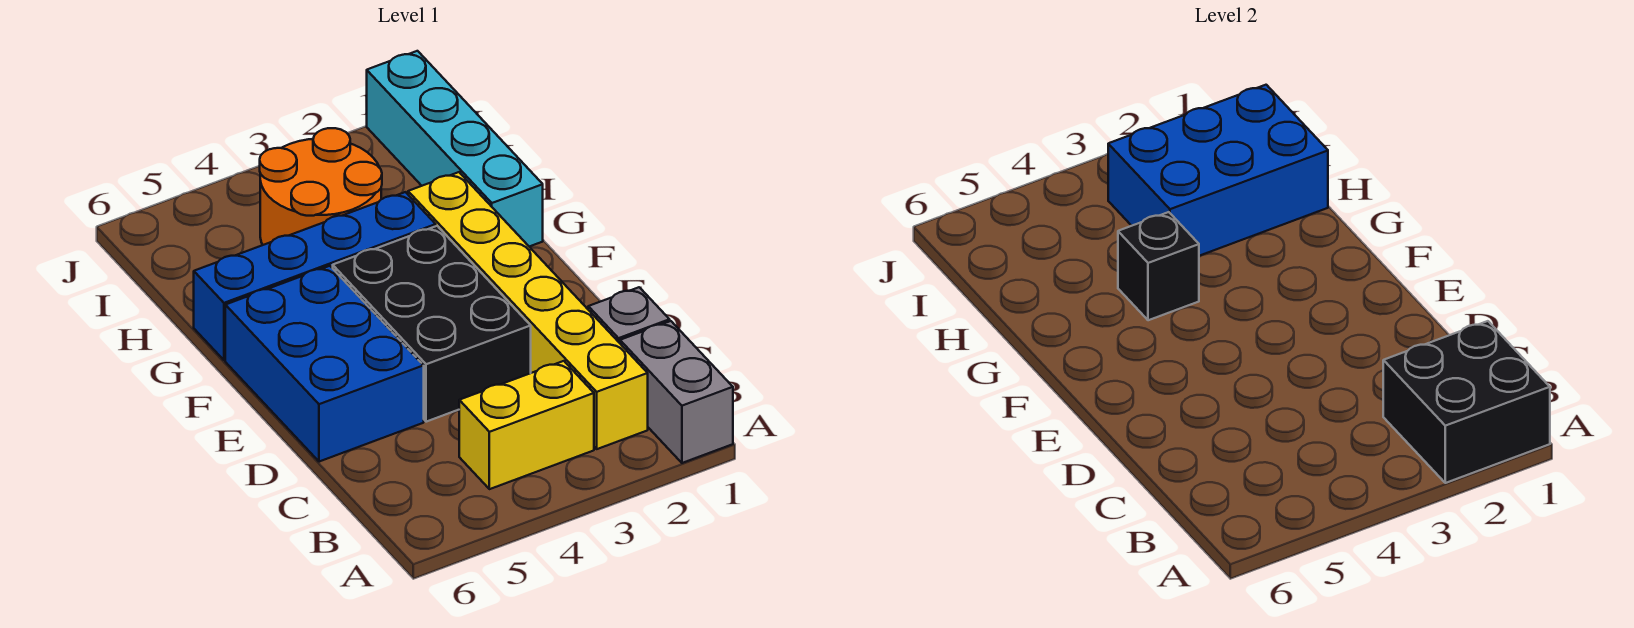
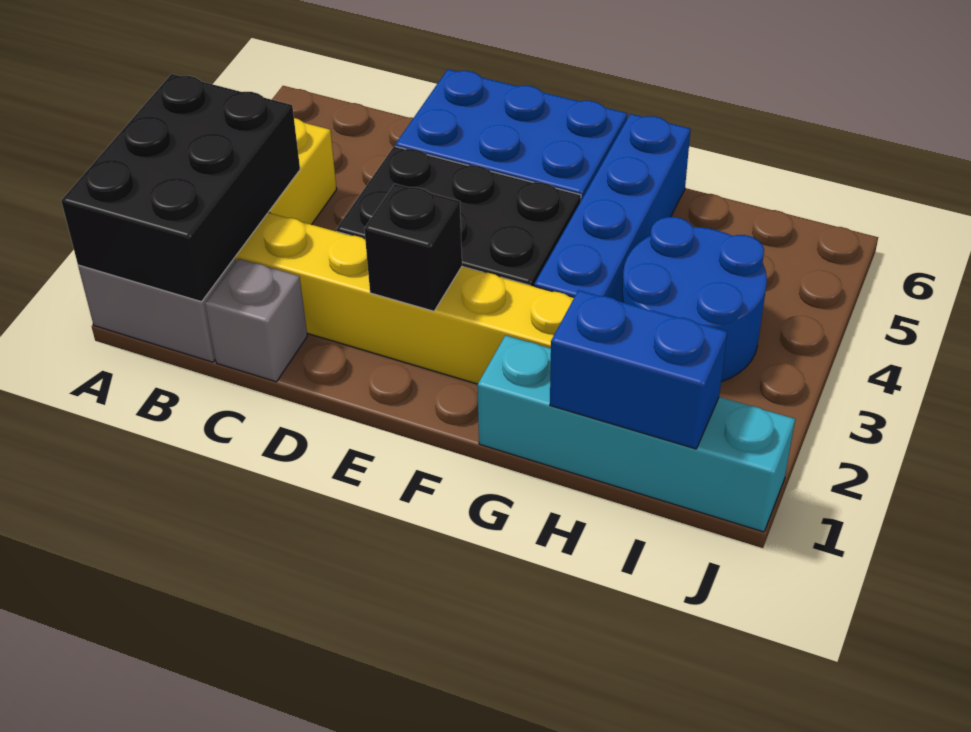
black 2x2 brick [1383,321,1550,483] -> black 2x3 brick [61,74,300,302]
black 1x1 brick [1118,212,1199,320] -> black 1x1 brick moved to [364,184,462,311]
blue 2x3 brick [1108,85,1328,256] -> blue 1x2 brick [550,290,727,449]
orange 2x2 round brick [260,128,382,245] -> blue 2x2 round brick [622,217,767,382]

